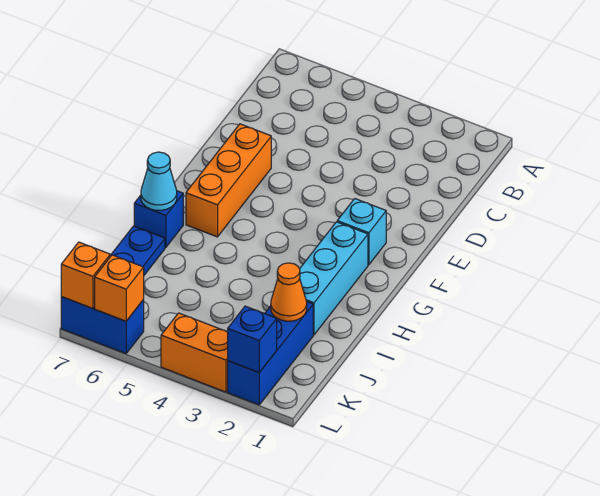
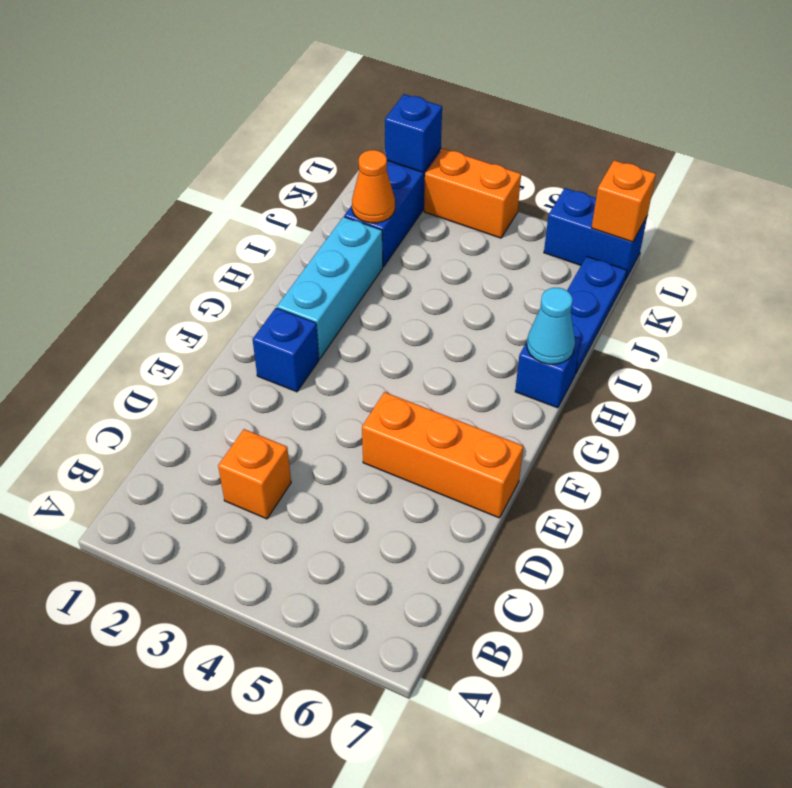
orange 1x3 brick [186,124,271,237] -> orange 1x3 brick turned to [362,392,523,518]
cyan 1x1 brick [337,199,386,265] -> blue 1x1 brick [253,308,319,392]
orange 1x1 brick [95,255,144,321] -> orange 1x1 brick moved to [218,429,291,519]

